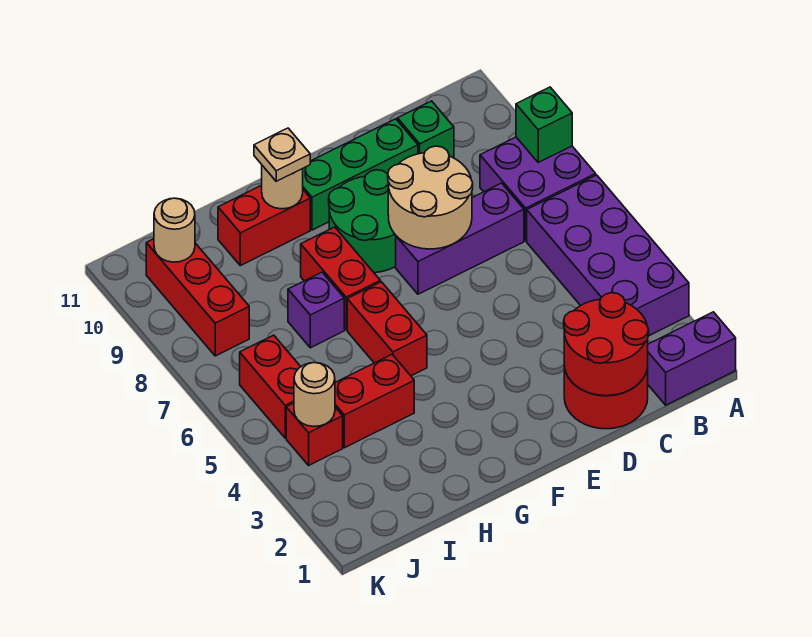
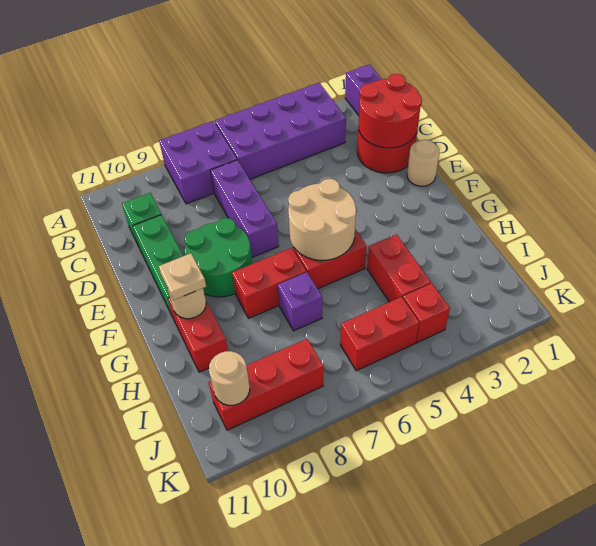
green 1x1 brick [516,87,572,162] -> none
tan 2x2 round brick [388,146,473,249] -> tan 2x2 round brick moved to [288,179,356,260]
tan 1x1 round brick [294,363,335,426] -> tan 1x1 round brick moved to [407,140,440,186]

